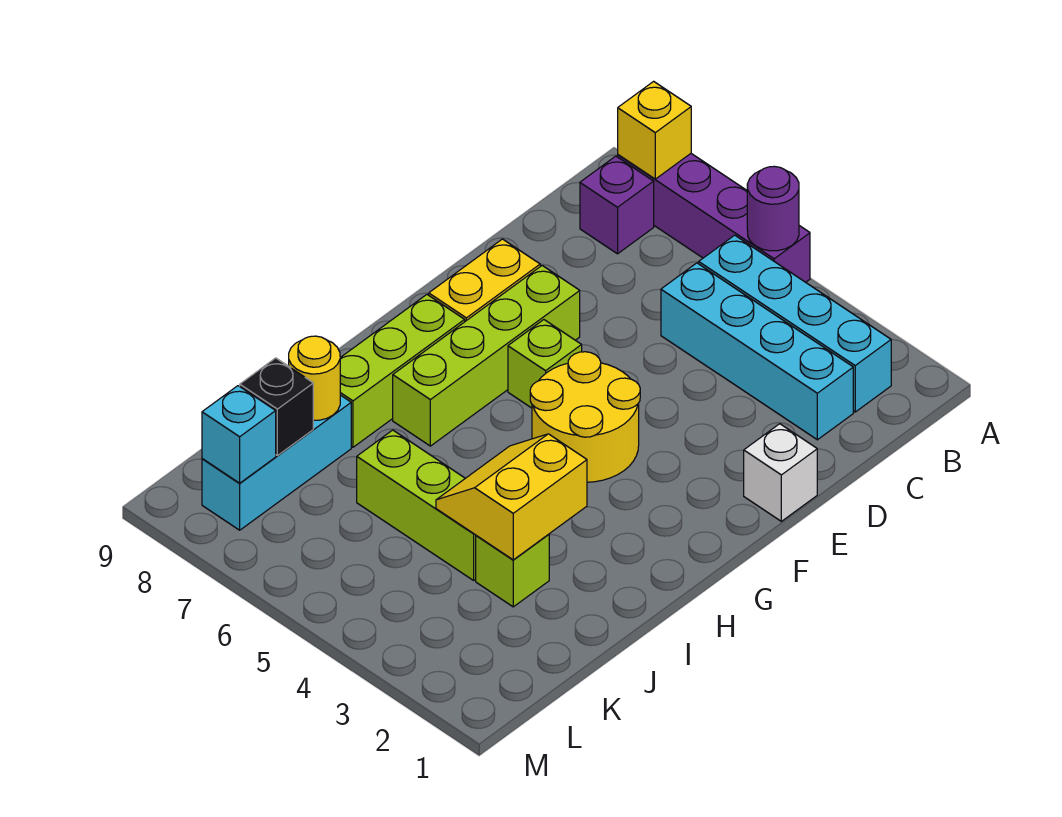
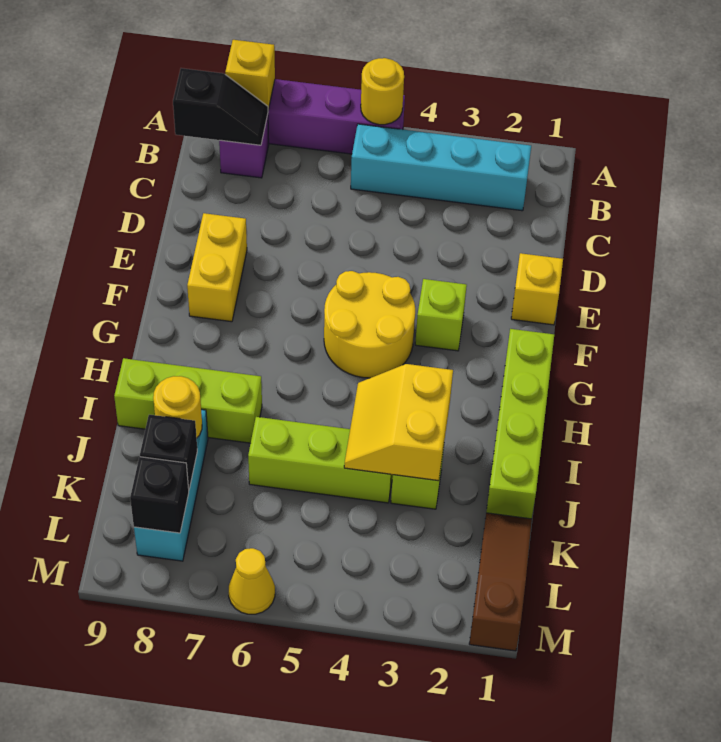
purple 1x1 round brick [747,166,799,251] -> yellow 1x1 round brick [361,58,404,125]
none -> black 1x2 slope [173,68,268,145]
cyan 1x4 brick [661,263,853,440] -> none
white 1x1 brick [744,424,817,521] -> yellow 1x1 brick [511,253,563,325]
lime 1x4 brick [393,266,580,446] -> lime 1x4 brick moved to [486,329,554,519]
lime 1x1 brick [508,320,582,408] -> lime 1x1 brick moved to [415,279,467,351]
lime 1x3 brick [340,295,465,447] -> lime 1x3 brick turned to [114,358,262,443]
none -> brown 1x3 slope [469,513,532,651]
cyan 1x1 brick [202,386,276,483] -> black 1x1 brick [130,457,189,533]
none -> yellow 1x1 cone [229,548,275,614]

